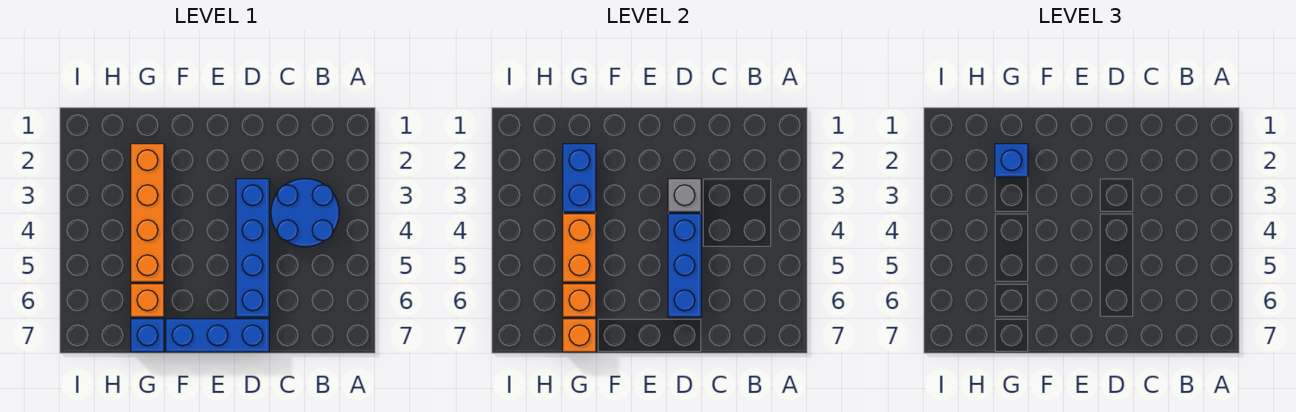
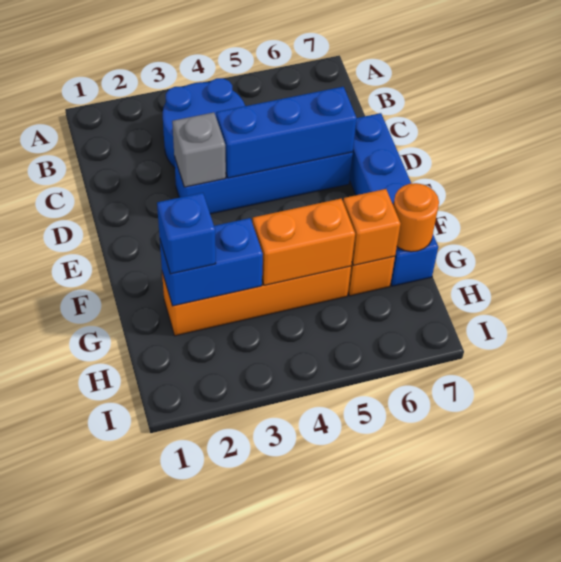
orange 1x1 brick [563,319,596,352] -> orange 1x1 round brick [393,183,439,252]

